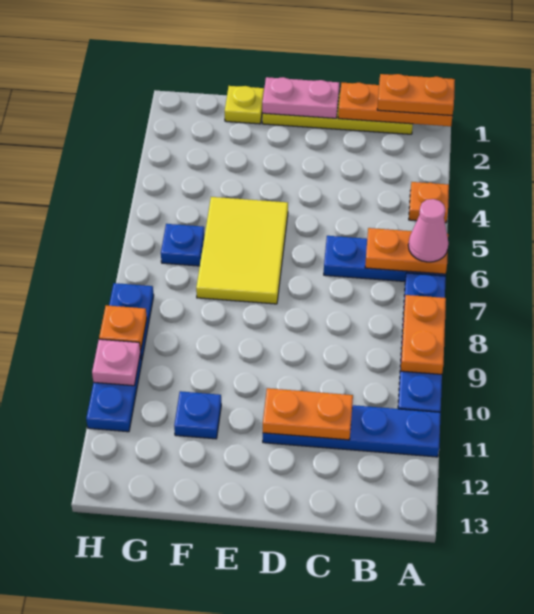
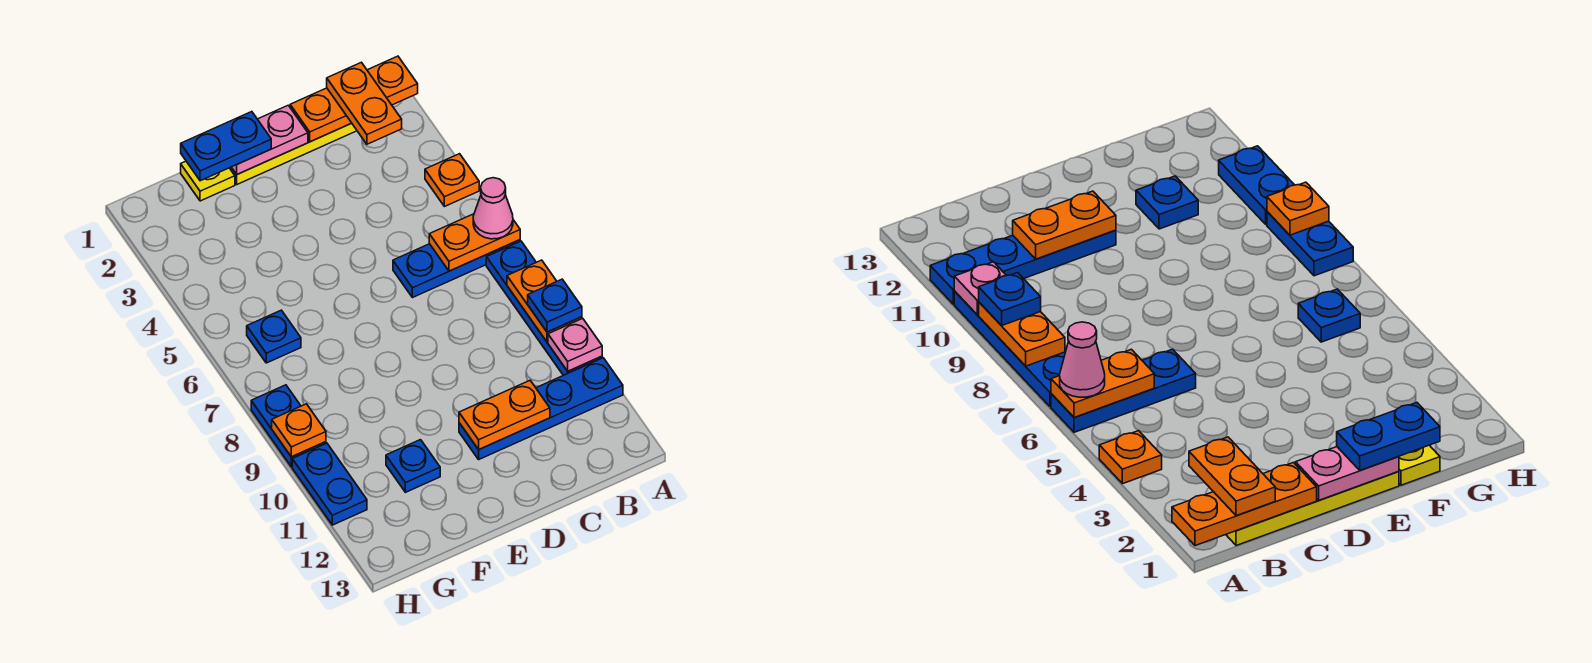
orange 1x2 plate [377,74,455,116] -> orange 1x2 plate turned to [327,62,402,144]
none -> blue 1x1 plate [528,279,582,332]
none -> blue 1x2 plate [181,112,271,181]
yellow 2x3 tile [196,197,288,304] -> none
pink 1x1 plate [92,339,141,386] -> pink 1x1 plate moved to [548,318,602,371]

